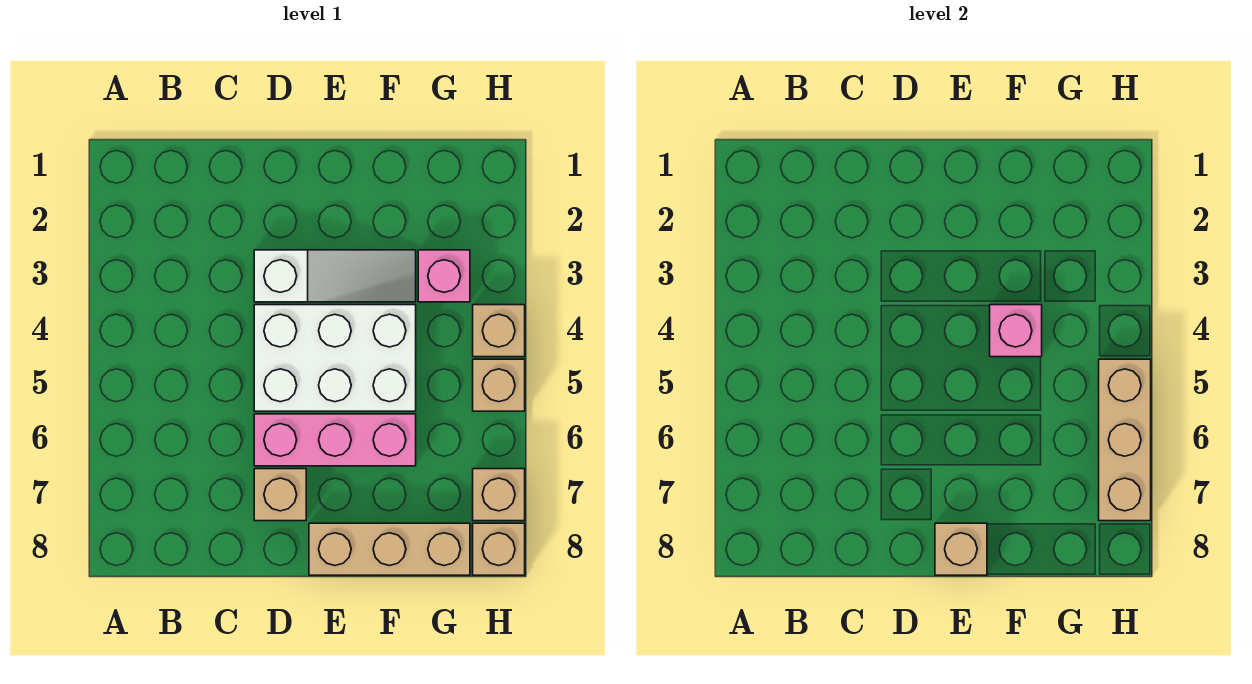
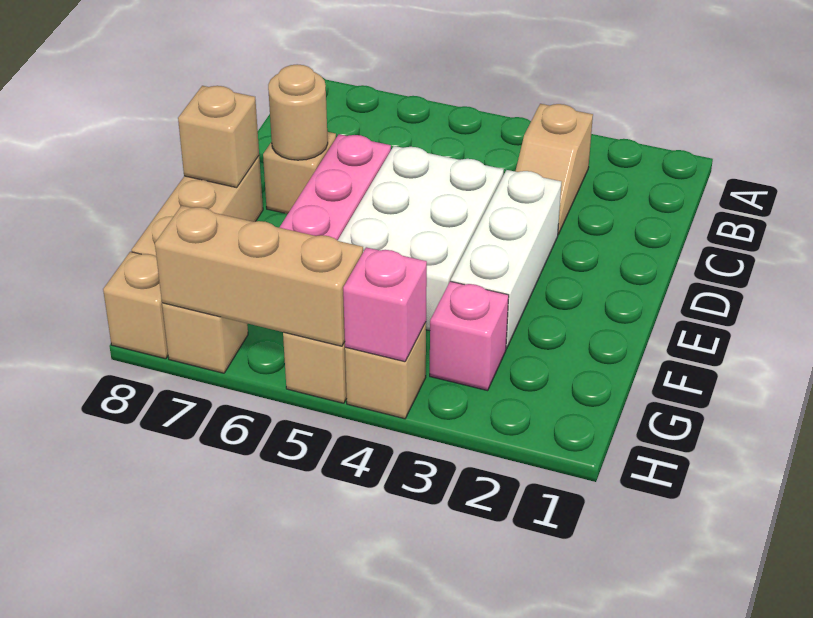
none -> tan 1x2 slope [515,104,593,234]
white 1x3 slope [254,250,416,302] -> white 1x3 brick [451,170,562,349]
none -> tan 1x1 round brick [268,64,328,160]
pink 1x1 brick [990,305,1042,357] -> pink 1x1 brick moved to [343,247,427,362]

